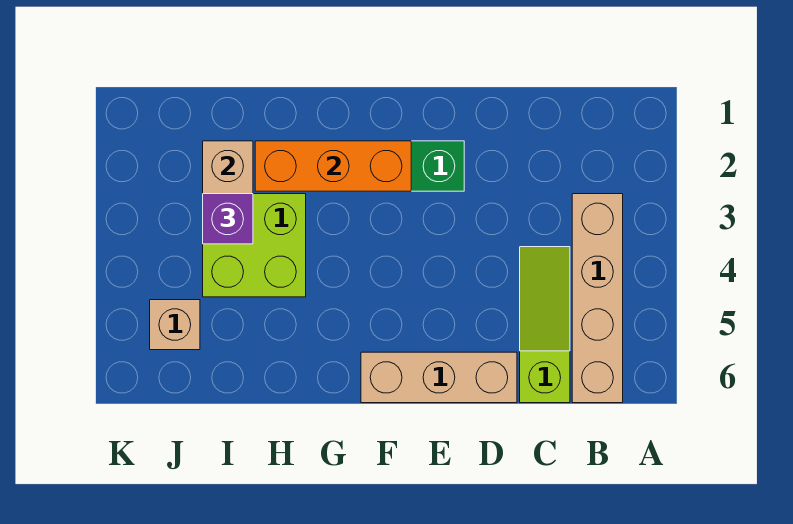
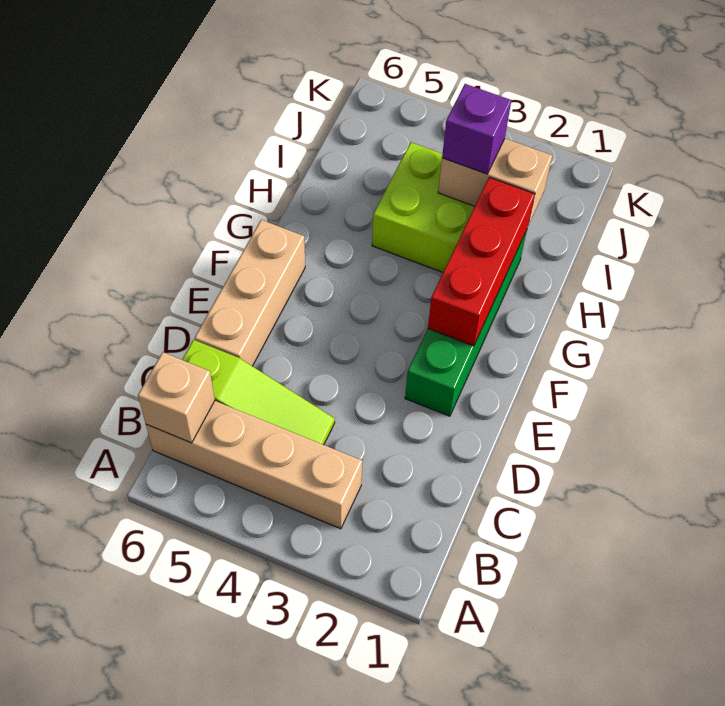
orange 1x3 brick [255,141,411,191] -> red 1x3 brick [428,177,535,346]
tan 1x1 brick [150,300,200,350] -> tan 1x1 brick moved to [138,352,215,443]

